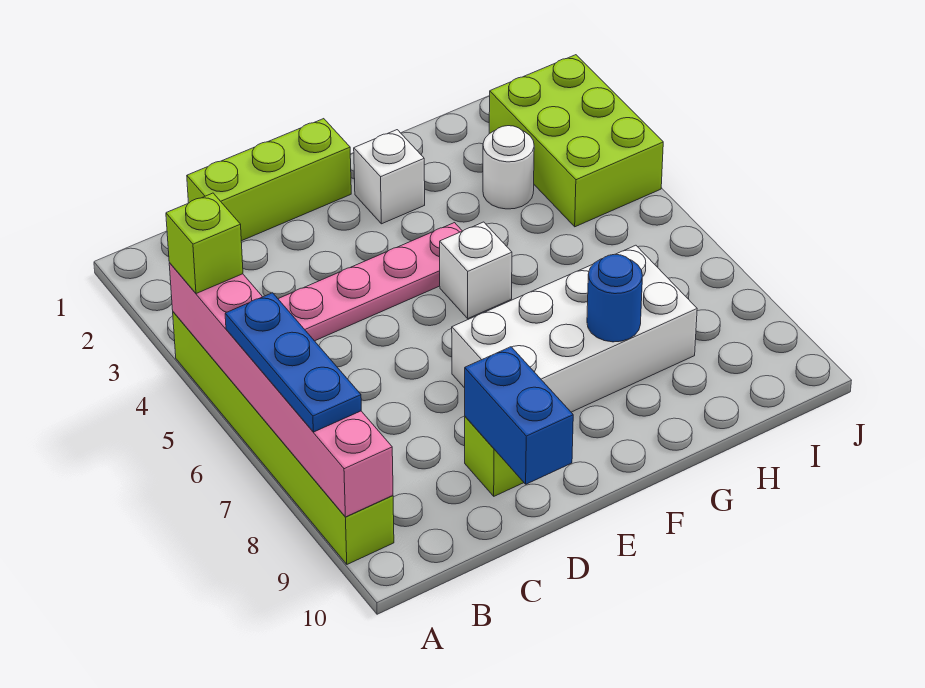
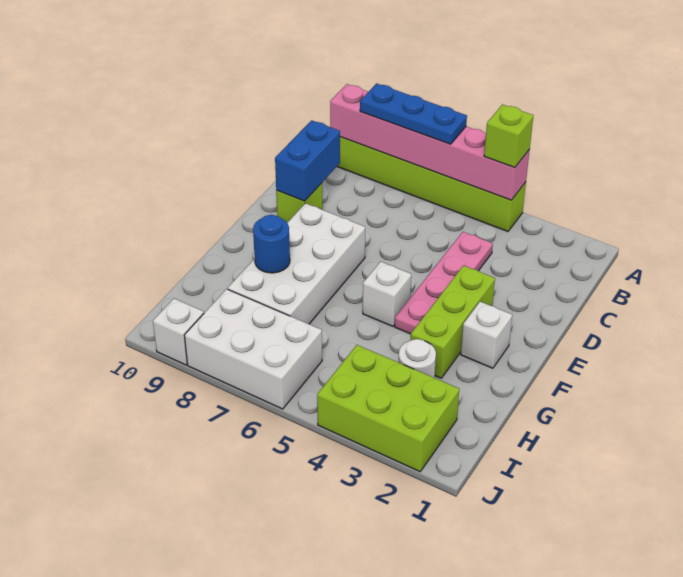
lime 1x3 brick [187,119,351,241] -> lime 1x3 brick moved to [411,266,495,378]
blue 1x2 brick [465,347,573,484] -> blue 1x2 brick turned to [275,120,340,201]
none -> white 2x3 brick [184,289,322,409]
none -> white 1x1 brick [153,299,204,365]

